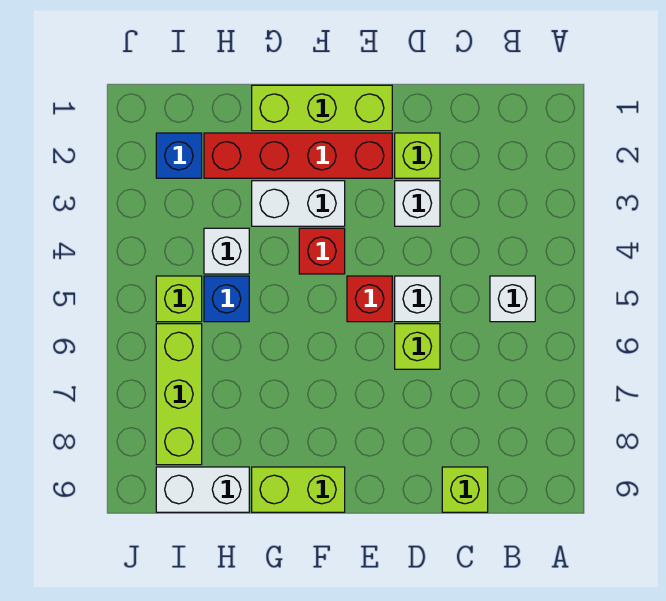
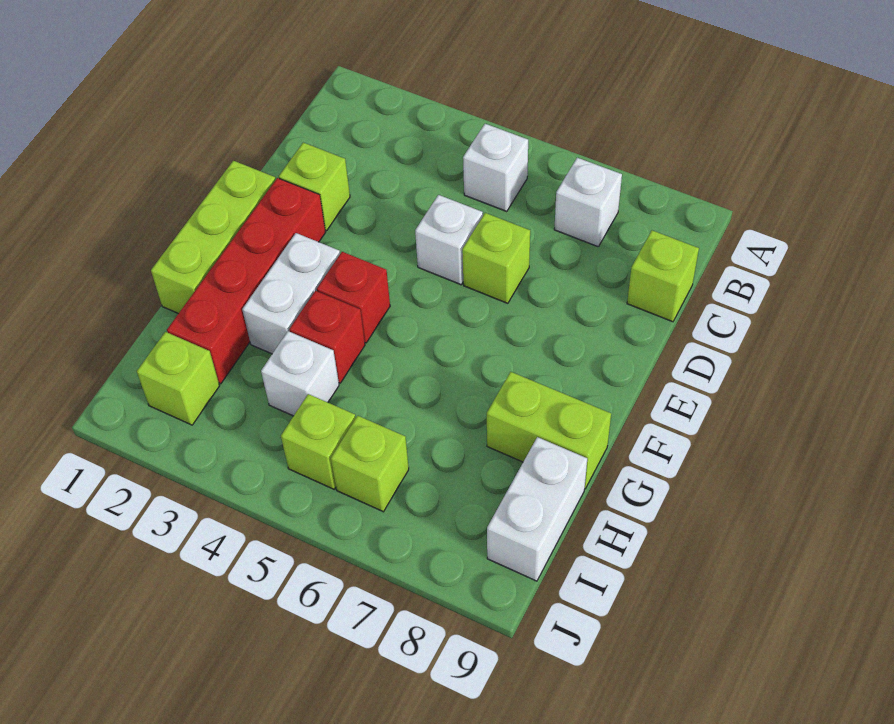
white 1x1 brick [395,181,440,226] -> white 1x1 brick moved to [554,158,622,247]
red 1x1 brick [347,276,392,322] -> red 1x1 brick moved to [289,291,365,383]
lime 1x2 brick [252,467,345,512] -> lime 1x2 brick turned to [487,372,611,489]
blue 1x1 brick [204,276,249,322] -> none
blue 1x1 brick [156,133,202,178] -> lime 1x1 brick [137,332,219,425]
lime 1x3 brick [156,324,202,465] -> lime 1x1 brick [331,416,409,512]

